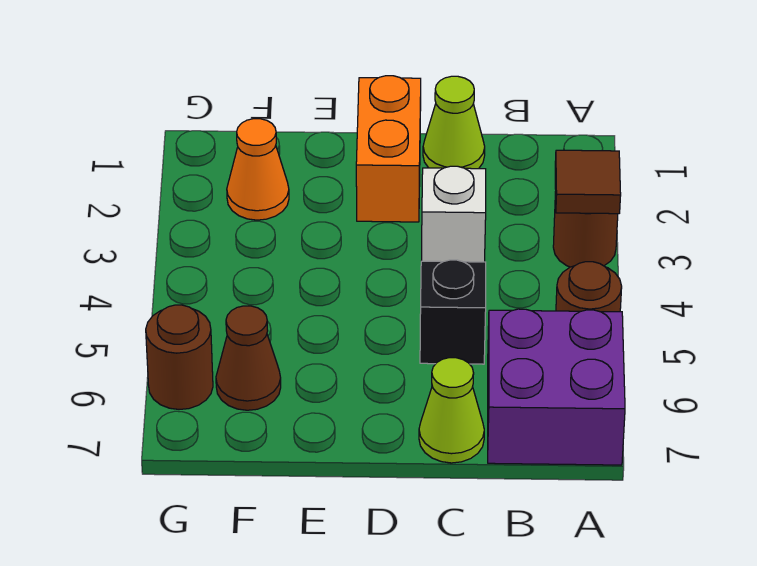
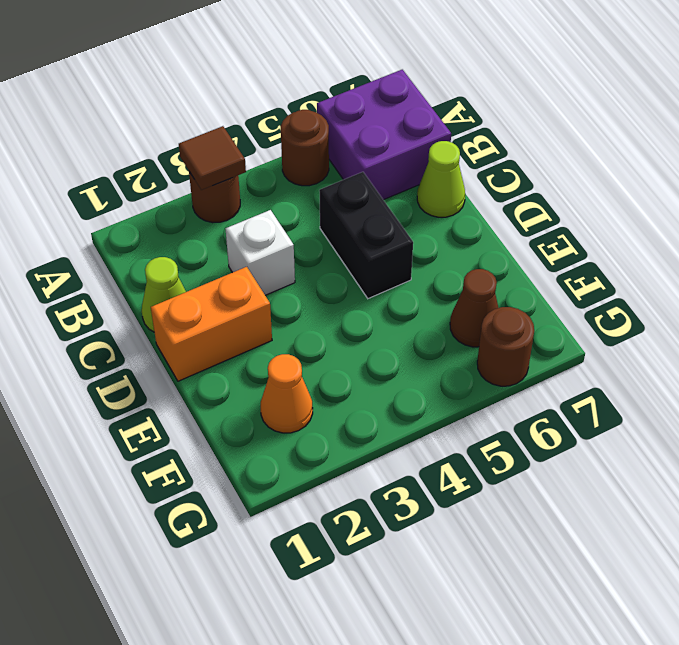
black 1x1 brick [420,260,486,364] -> black 1x2 brick [319,172,413,299]

